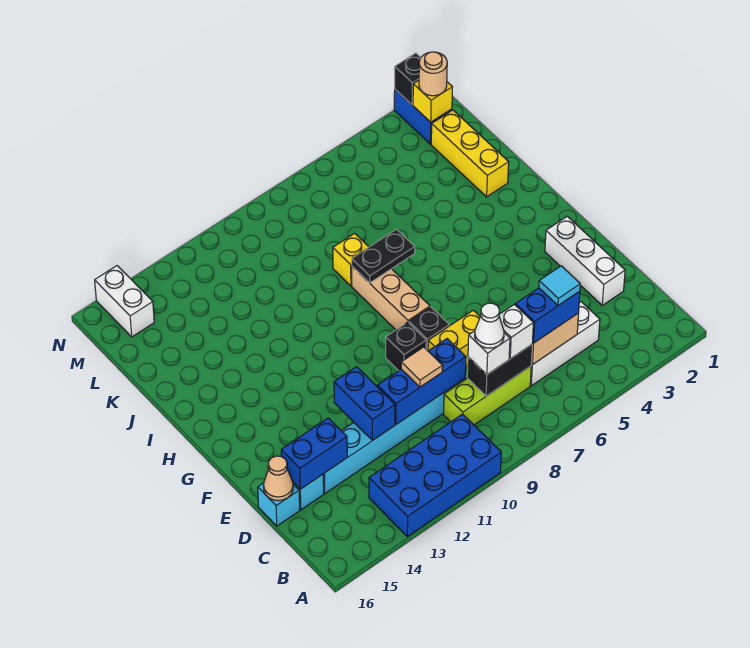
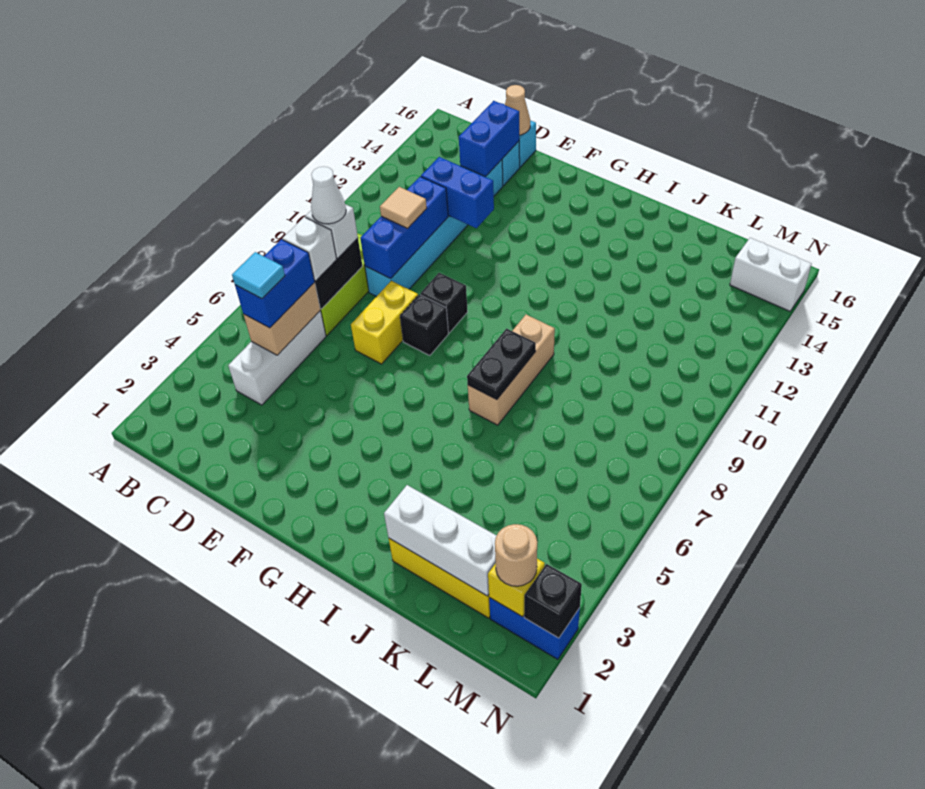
blue 2x4 brick [369,414,501,537] -> none
white 1x3 brick [545,216,625,305] -> white 1x3 brick moved to [384,485,497,596]
tan 1x3 brick [352,266,430,330] -> tan 1x3 brick turned to [468,315,555,425]
yellow 1x1 brick [333,233,369,286] -> none

